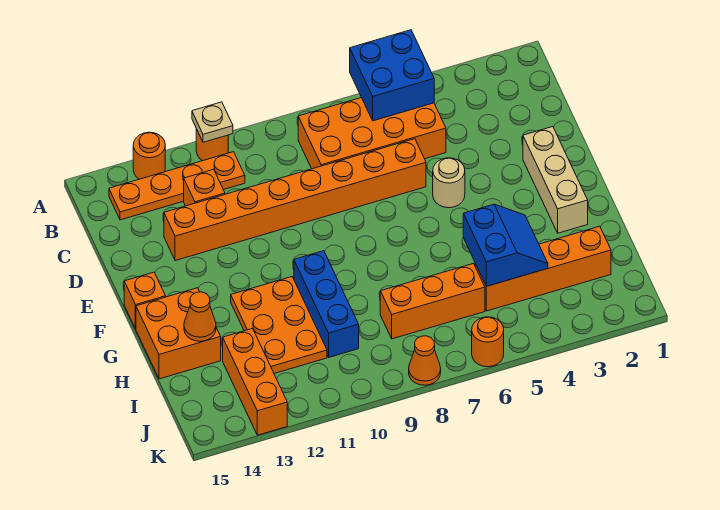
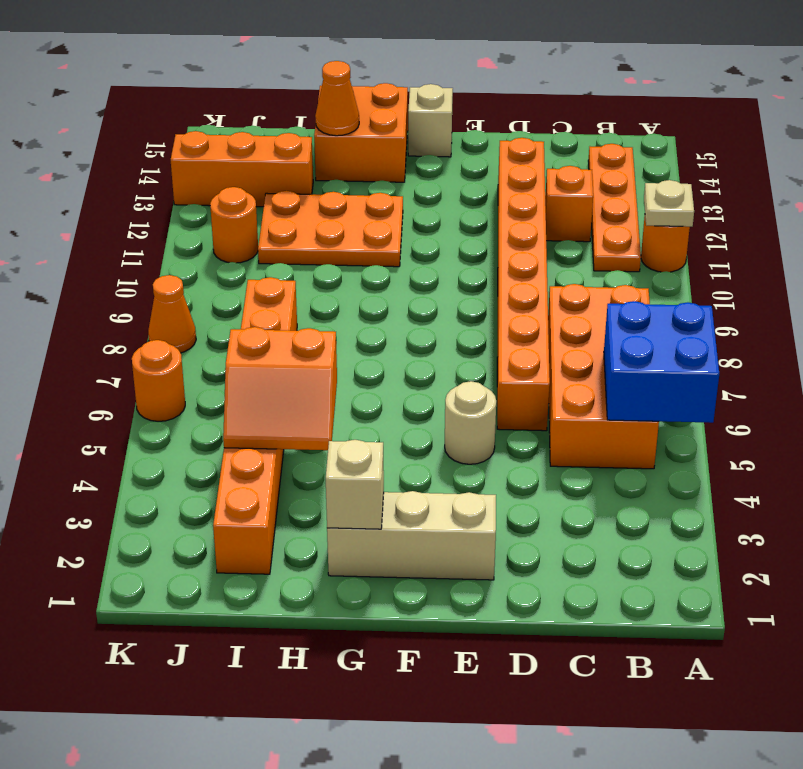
orange 1x1 round brick [133,132,165,179] -> orange 1x1 round brick moved to [210,187,258,263]
orange 1x1 brick [124,272,166,329] -> tan 1x1 brick [408,84,453,157]
none -> tan 1x1 brick [326,440,384,529]
blue 1x3 brick [294,251,359,357] -> none
blue 2x2 slope [463,204,548,286] -> orange 2x2 slope [223,327,337,450]

